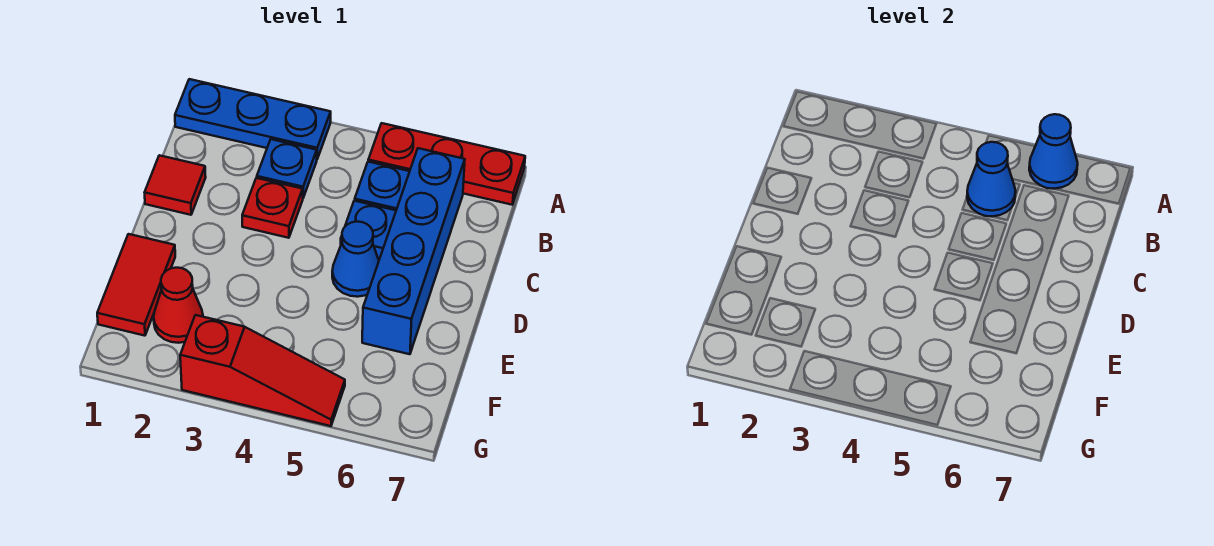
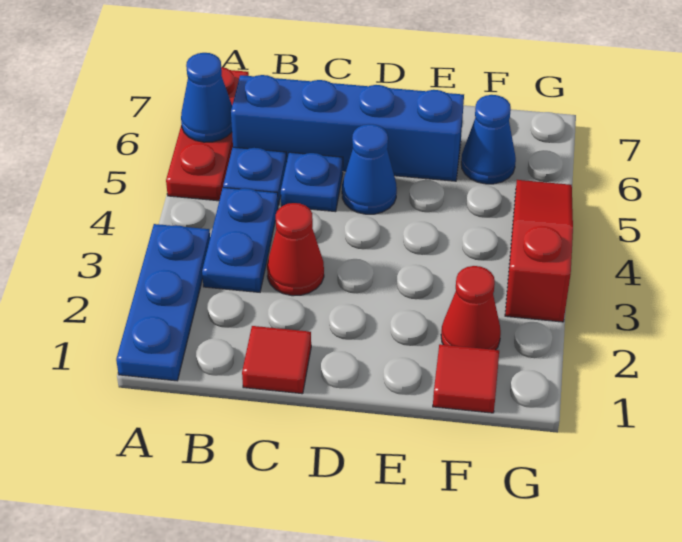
blue 1x1 plate [257,139,317,198] -> blue 1x2 plate [202,188,278,292]
blue 1x1 cone [967,142,1016,217] -> blue 1x1 cone moved to [461,95,516,184]
red 1x1 plate [242,178,303,238] -> red 1x1 cone [267,203,324,296]
red 1x2 tile [97,234,175,336] -> red 1x1 tile [433,344,499,413]

